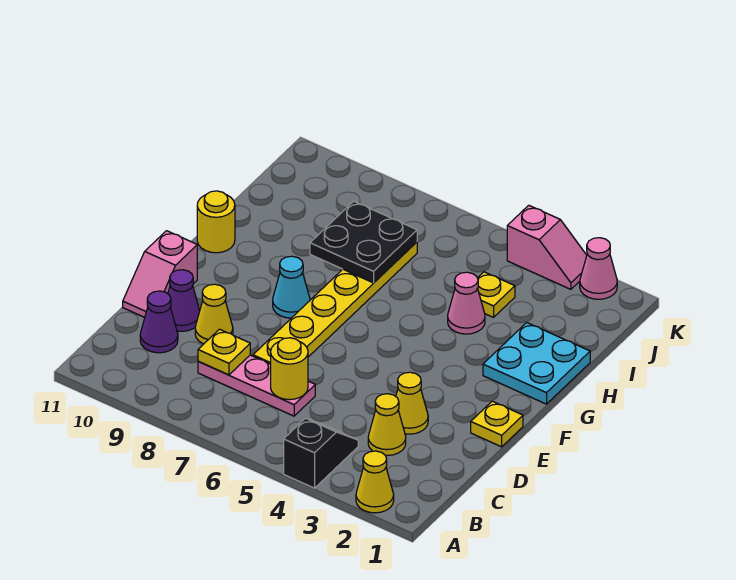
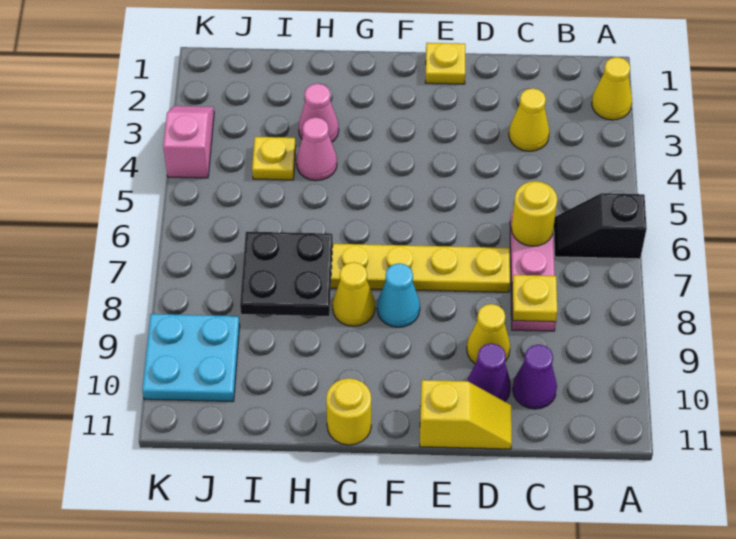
black 1x2 slope [284,418,358,488] -> black 1x2 slope moved to [554,193,647,259]
yellow 1x1 cone [396,372,428,434] -> yellow 1x1 cone moved to [332,262,375,326]
pink 1x2 slope [123,231,197,317] -> yellow 1x2 slope [420,380,512,449]
cyan 2x2 plate [483,323,590,404] -> cyan 2x2 plate moved to [142,314,240,402]
pink 1x1 cone [580,238,617,299] -> pink 1x1 cone moved to [298,84,339,142]

